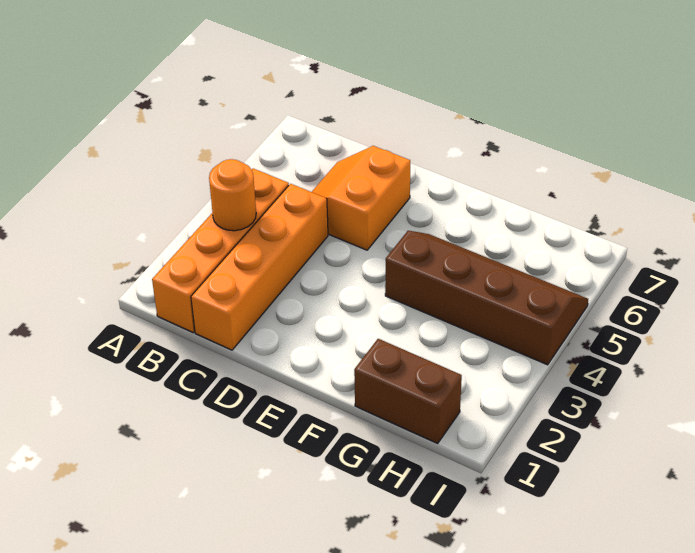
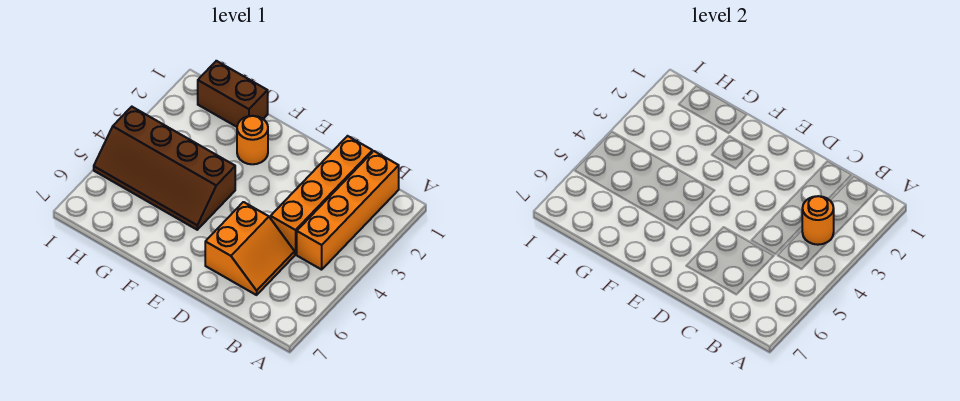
none -> orange 1x1 round brick [237,116,268,164]

